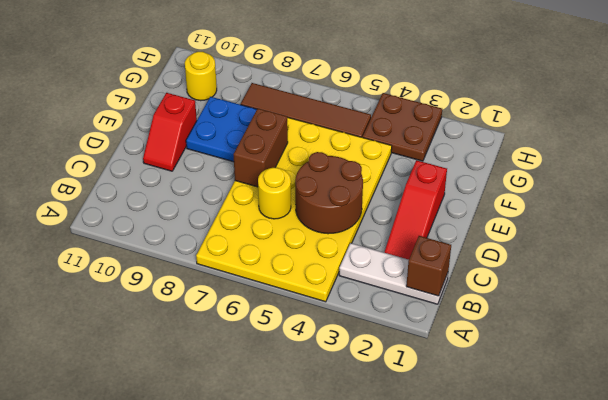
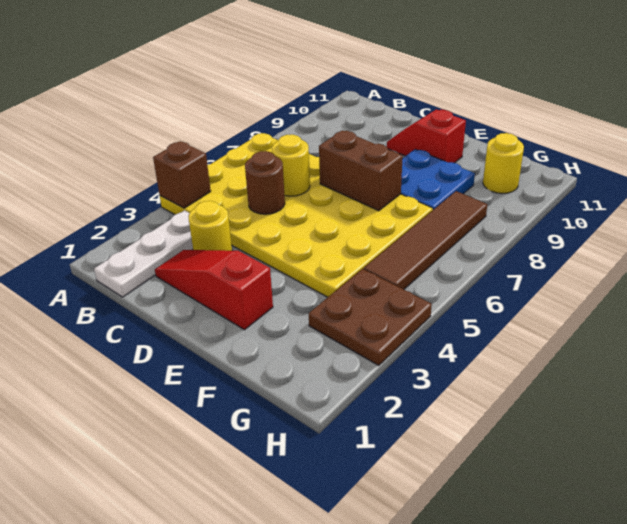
brown 1x1 brick [406,236,451,296] -> brown 1x1 brick moved to [153,141,211,208]
none -> yellow 1x1 round brick [189,201,232,251]
brown 2x2 round brick [295,152,363,234] -> brown 1x1 round brick [245,151,285,214]

